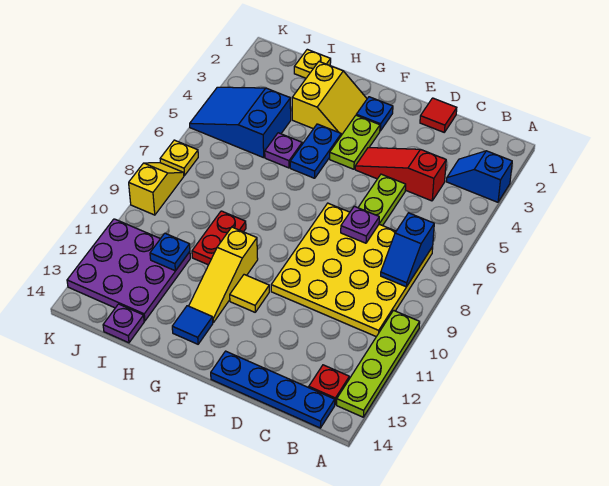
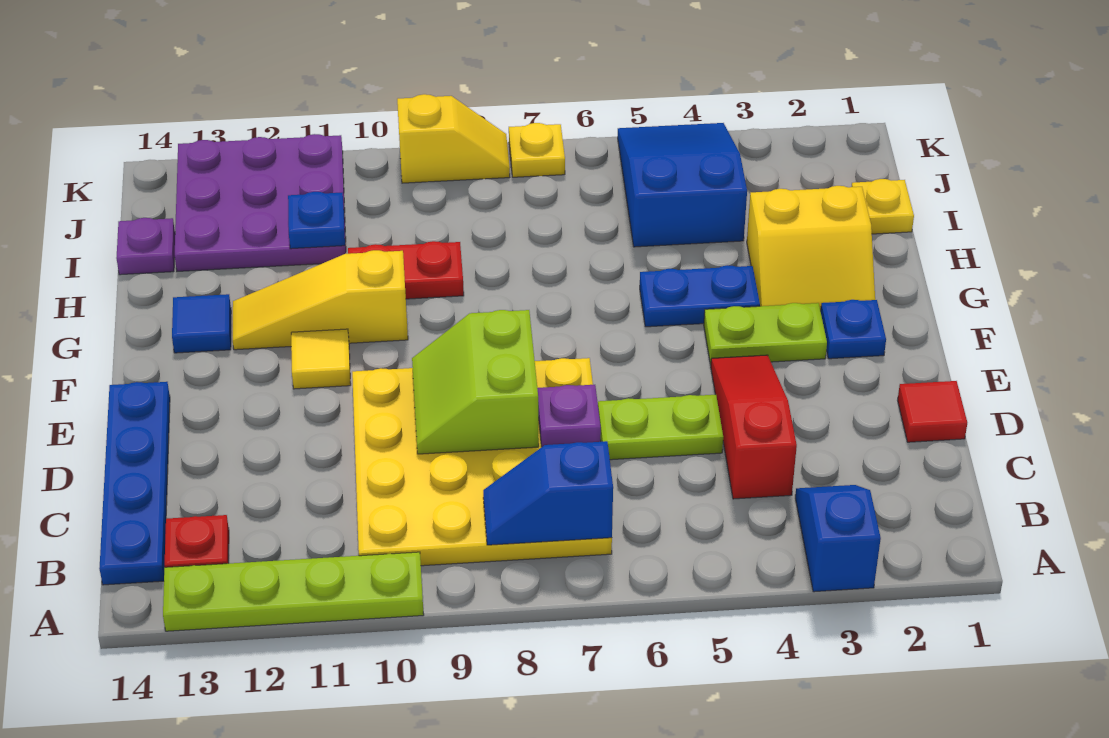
none -> lime 2x2 slope [412,310,539,454]
purple 1x1 plate [265,133,302,168] -> none

